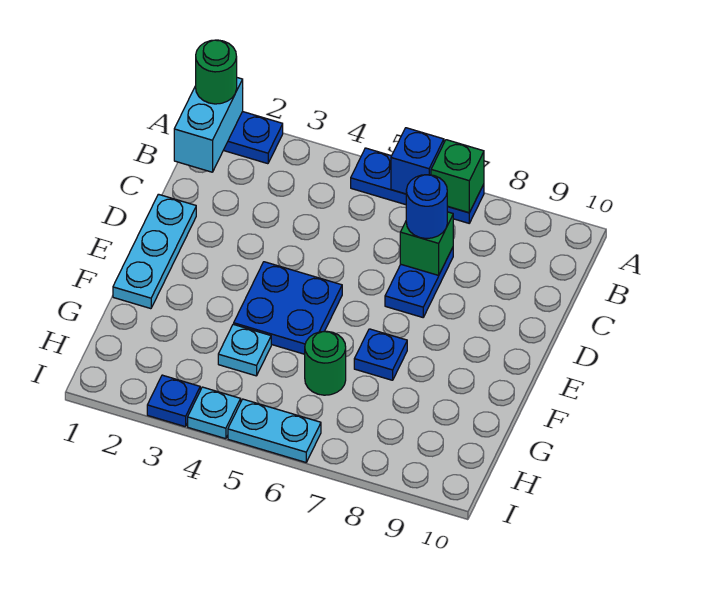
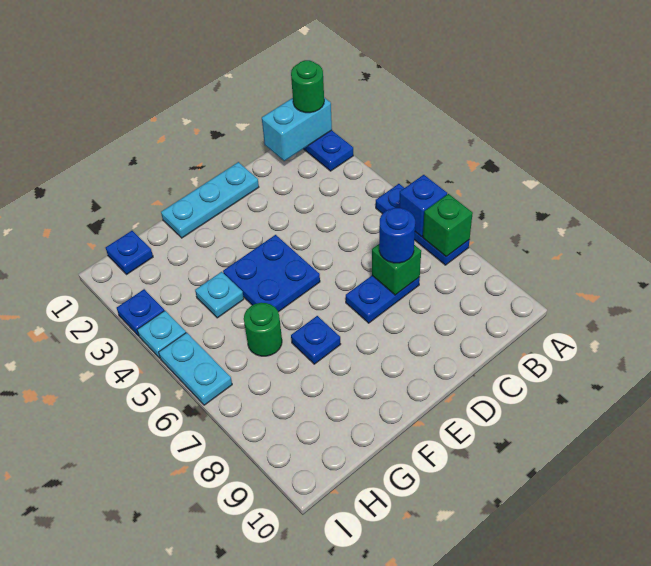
none -> blue 1x1 plate [106,231,153,275]

